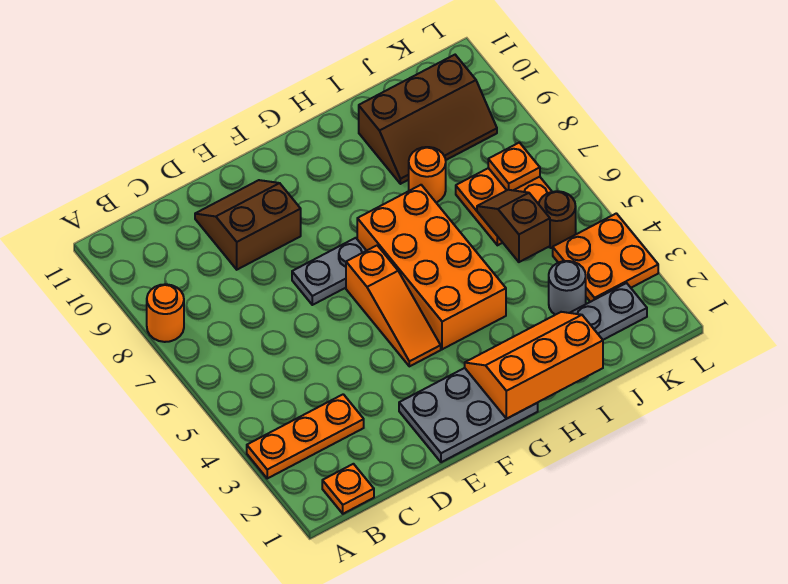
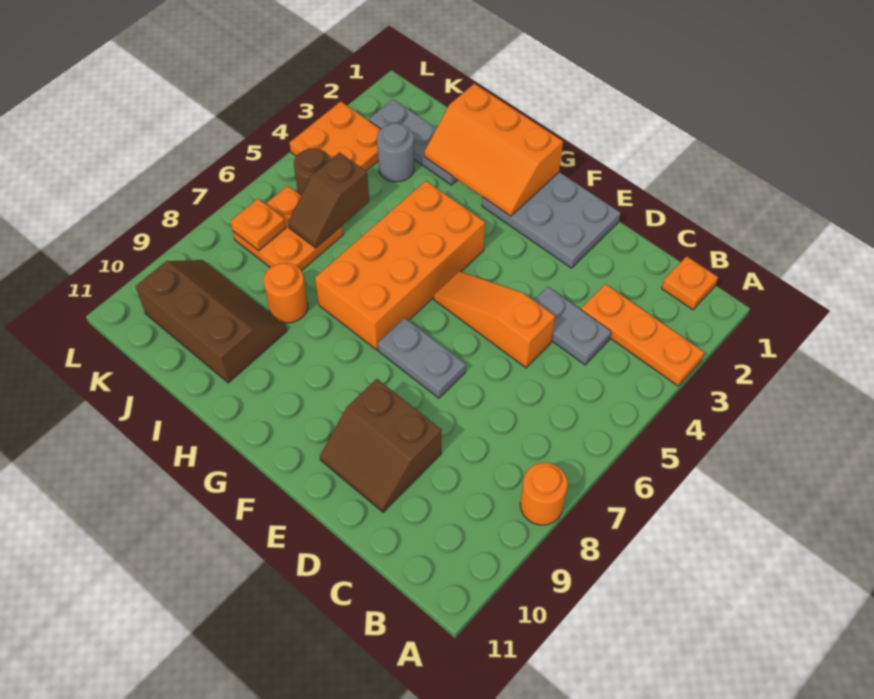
none -> grey 1x2 plate [534,287,611,365]
orange 1x3 slope [346,245,441,366] -> orange 1x3 slope turned to [434,271,555,368]

